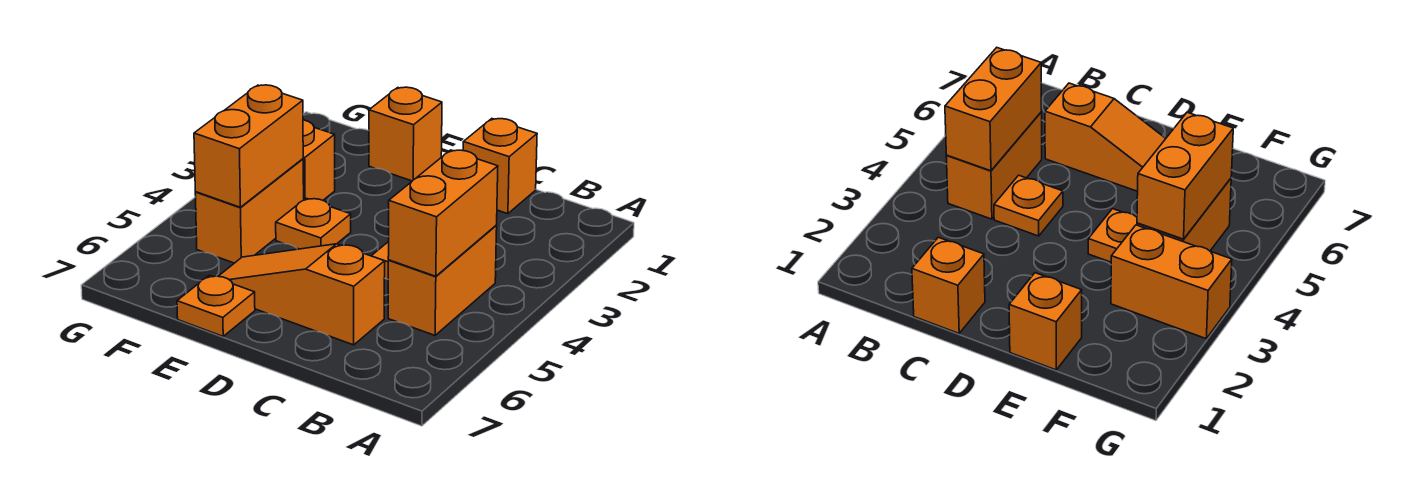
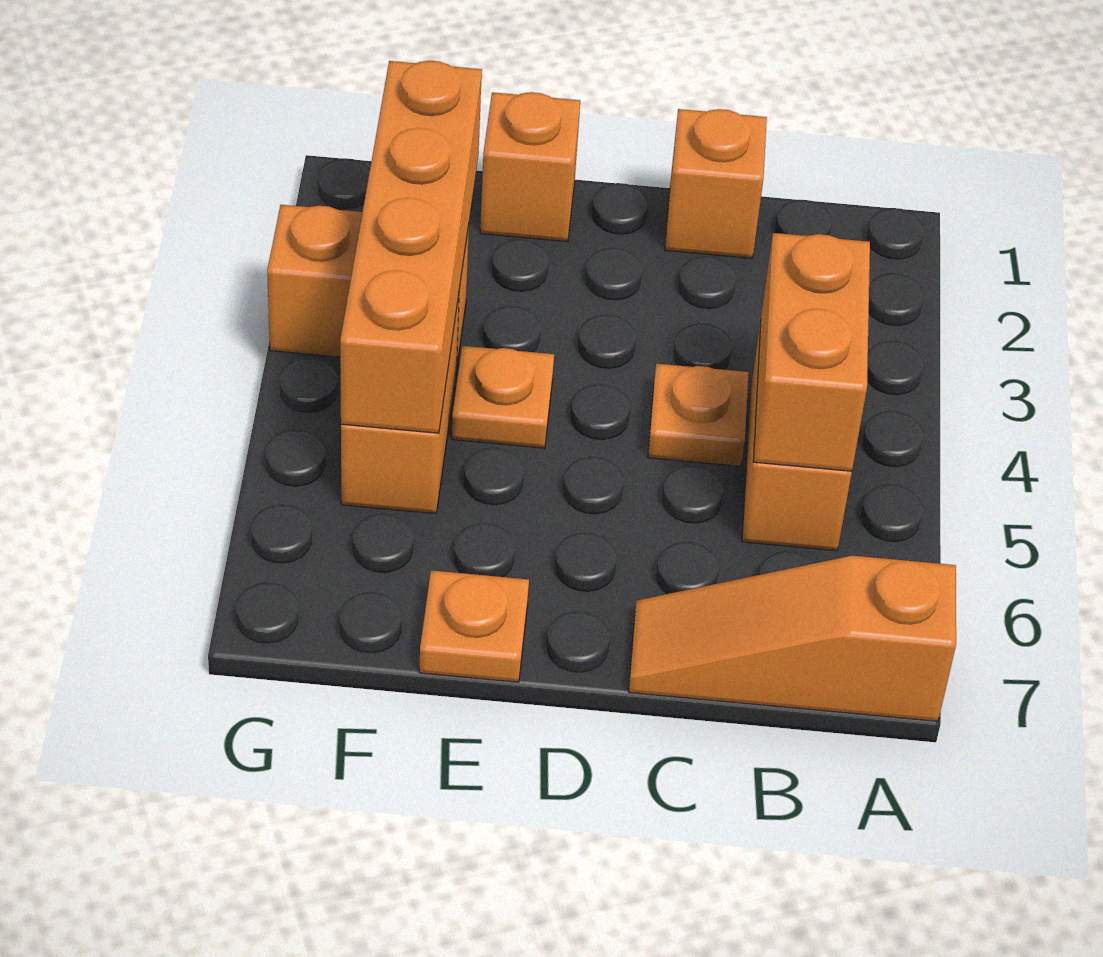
orange 1x3 slope [218,244,385,345] -> orange 1x3 slope moved to [629,556,956,721]
orange 1x2 brick [194,85,303,207] -> orange 1x4 brick [340,61,482,433]

